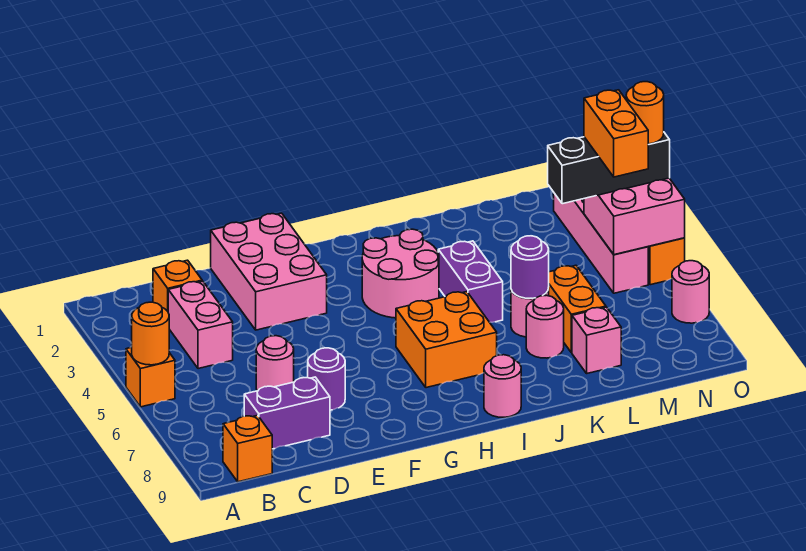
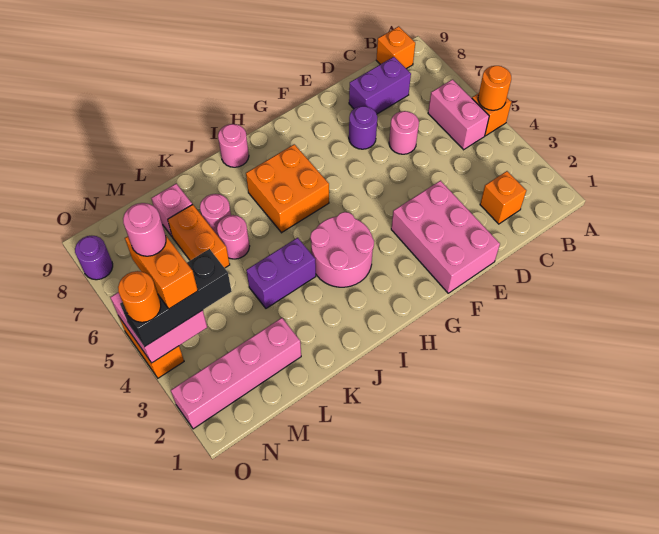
pink 1x2 brick [168,281,233,369] -> pink 1x2 brick moved to [428,79,489,150]
purple 1x2 brick [438,241,503,322] -> purple 1x2 brick turned to [246,238,316,308]
purple 1x1 round brick [511,236,549,298] -> purple 1x1 round brick moved to [75,236,113,280]
pink 1x4 brick [554,193,648,293] -> pink 1x4 brick turned to [171,318,301,429]
pink 1x1 round brick [672,261,709,323] -> pink 1x1 round brick moved to [123,203,166,256]

